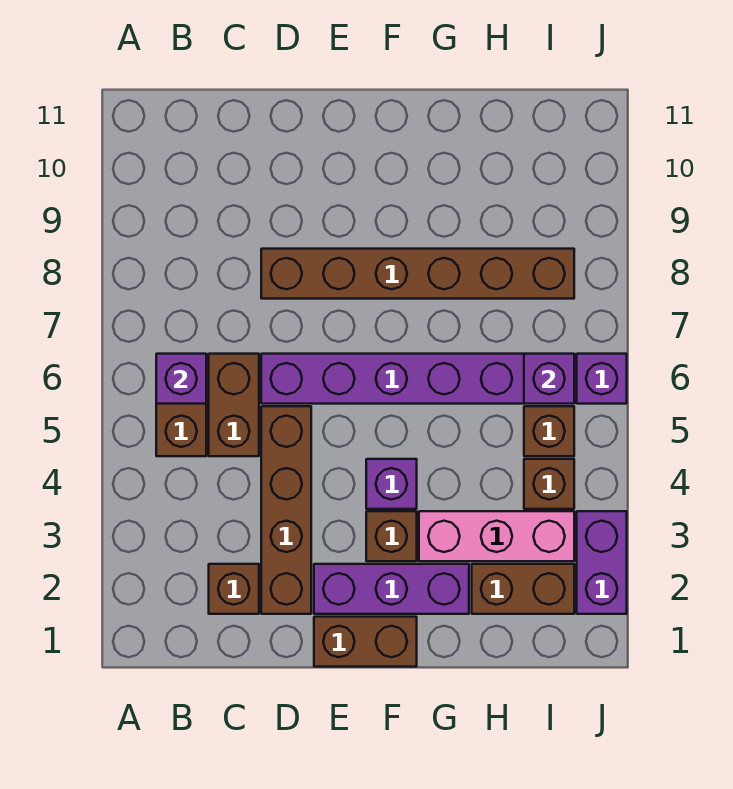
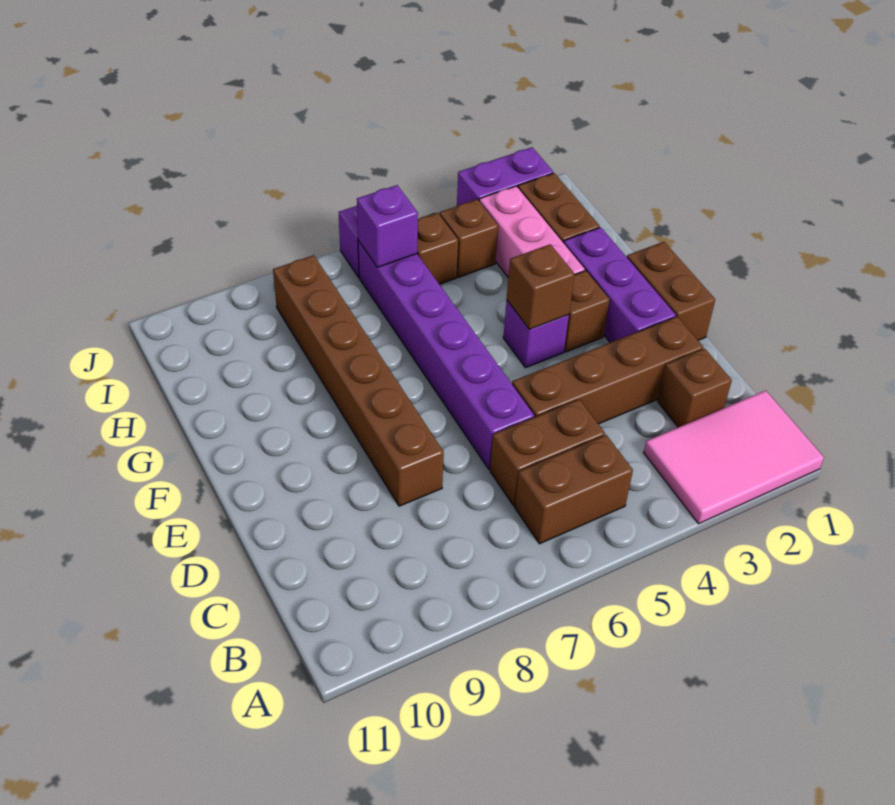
none -> pink 2x3 tile [644,390,824,524]
purple 1x1 brick [156,354,206,404] -> none
none -> brown 1x1 brick [507,244,575,329]

